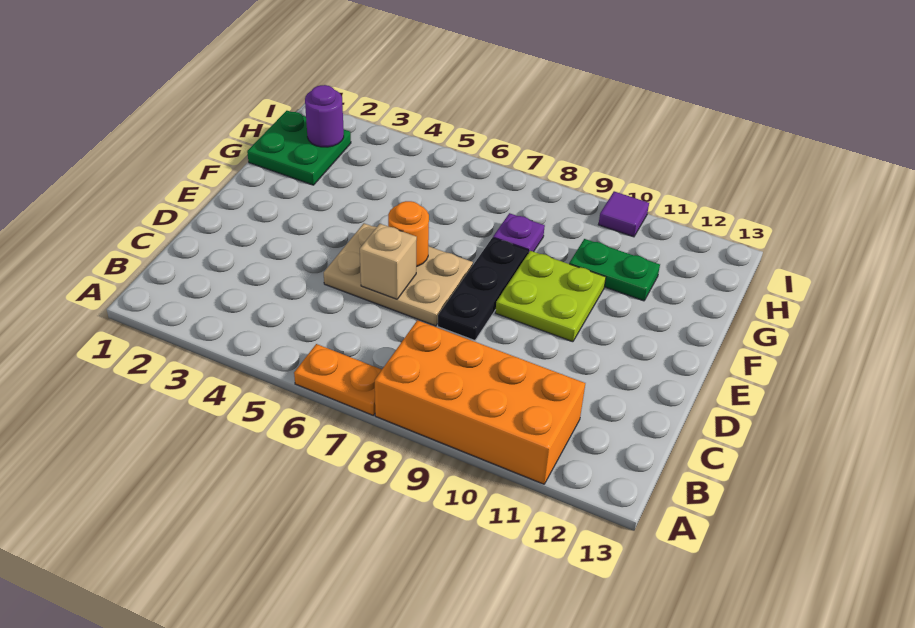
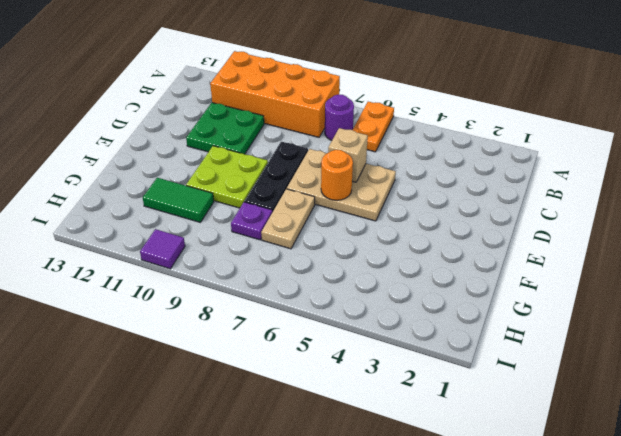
orange 1x2 plate [294,344,382,415] -> orange 1x2 plate turned to [353,102,394,152]
none -> tan 1x2 plate [261,189,315,249]
green 2x2 plate [247,111,351,185] -> green 2x2 plate moved to [186,103,264,154]
green 1x2 plate [569,239,660,301] -> green 1x2 tile [143,178,214,222]
purple 1x1 round brick [305,85,344,147] -> purple 1x1 round brick moved to [325,95,354,140]

